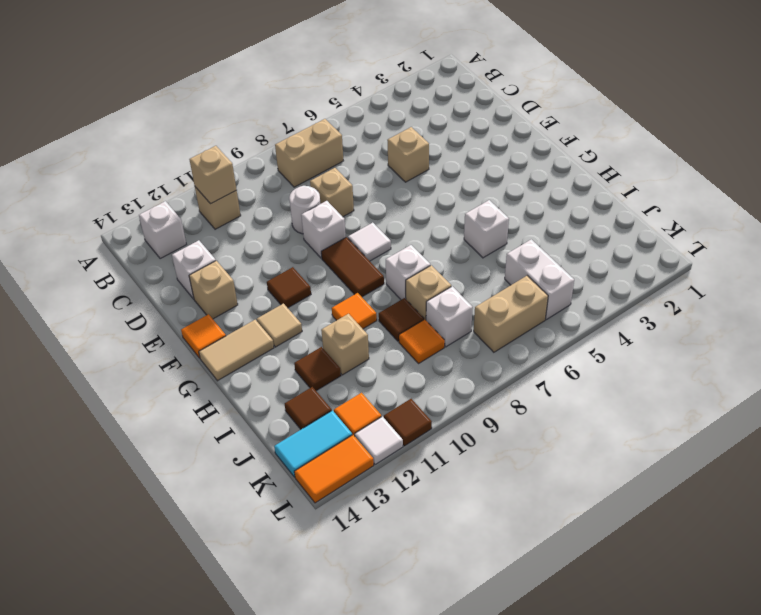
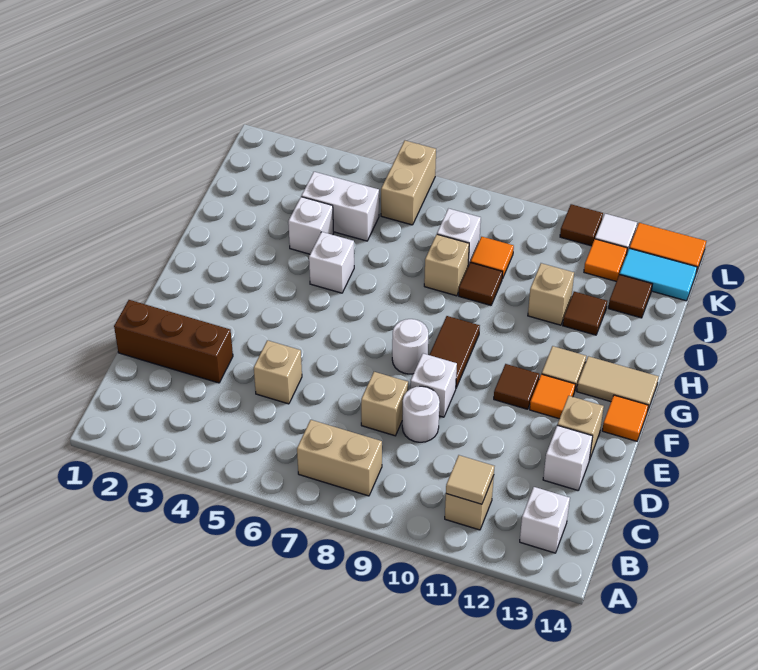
tan 1x1 brick [190,146,236,204] -> tan 1x1 tile [446,455,494,504]
none -> brown 1x3 brick [114,300,233,383]
white 1x1 tile [348,223,391,261] -> white 1x1 round brick [392,319,428,374]
white 1x1 brick [386,245,430,300] -> white 1x1 brick moved to [288,197,334,254]
orange 1x1 tile [332,293,377,329] -> orange 1x1 tile moved to [530,374,575,419]
white 1x2 brick [505,239,574,320] -> white 1x2 brick turned to [302,172,379,241]
tan 1x2 brick [474,276,548,352] -> tan 1x2 brick turned to [381,141,436,225]

